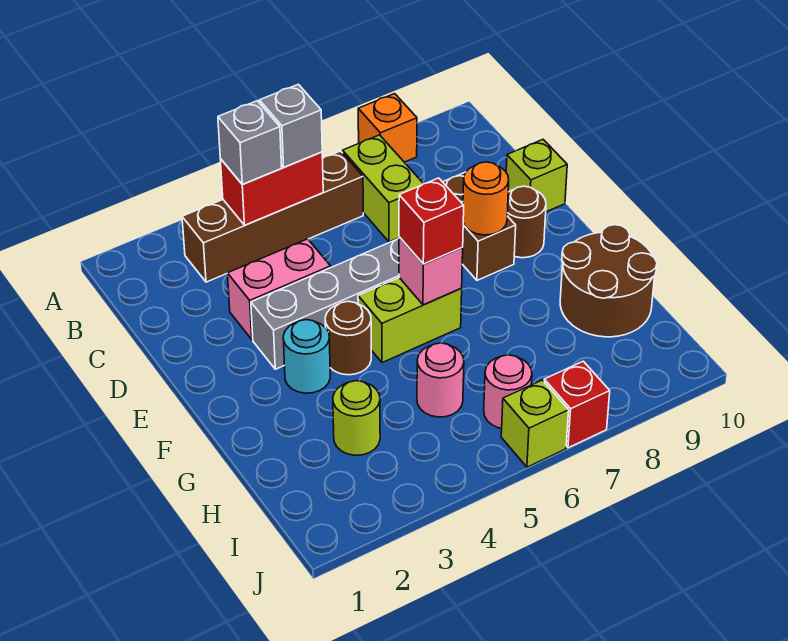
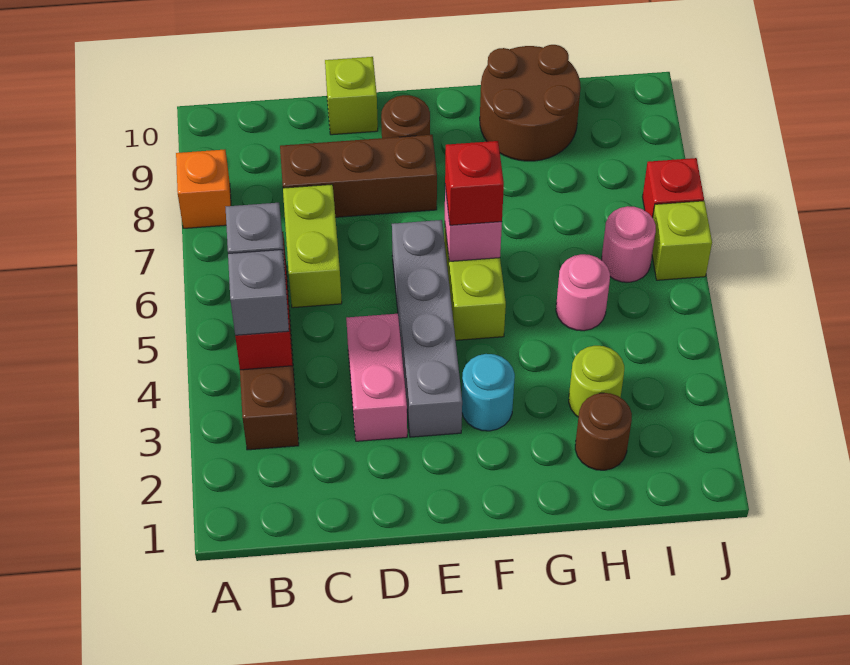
lime 1x2 brick [343,135,423,242] -> lime 1x2 brick turned to [283,184,342,308]
brown 1x2 brick [443,172,516,280] -> brown 1x3 brick [280,135,437,217]
orange 1x1 round brick [463,162,509,235] -> none
brown 1x1 round brick [325,301,371,375] -> brown 1x1 round brick moved to [575,393,632,470]

